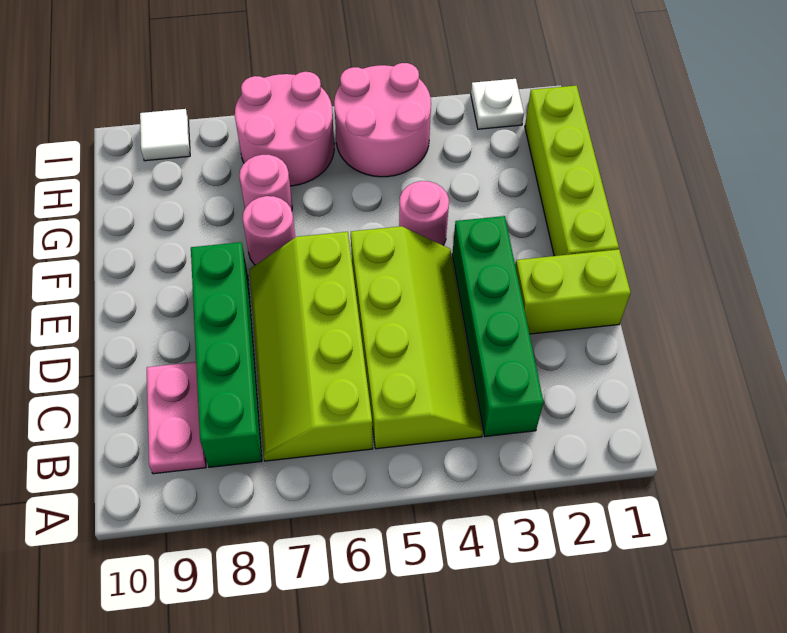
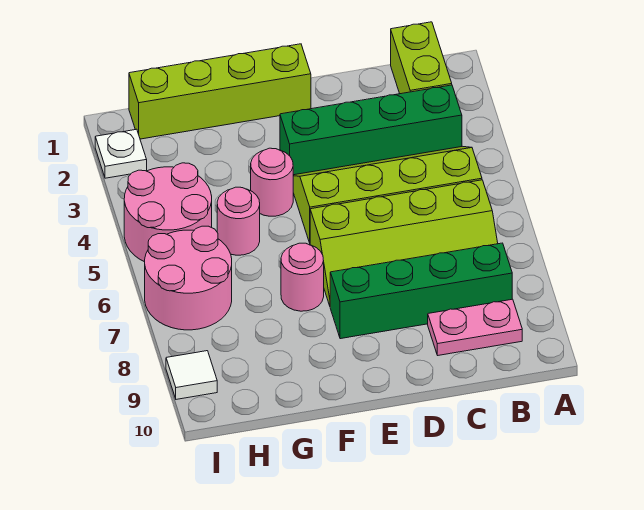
lime 1x2 brick [515,249,631,334] -> lime 1x2 brick moved to [391,22,452,94]
pink 1x1 round brick [239,155,292,210] -> pink 1x1 round brick moved to [217,187,260,255]

